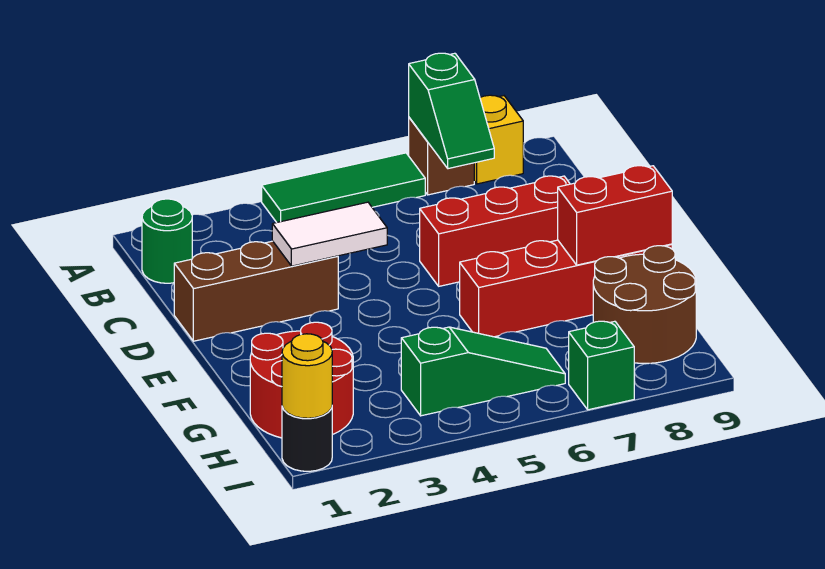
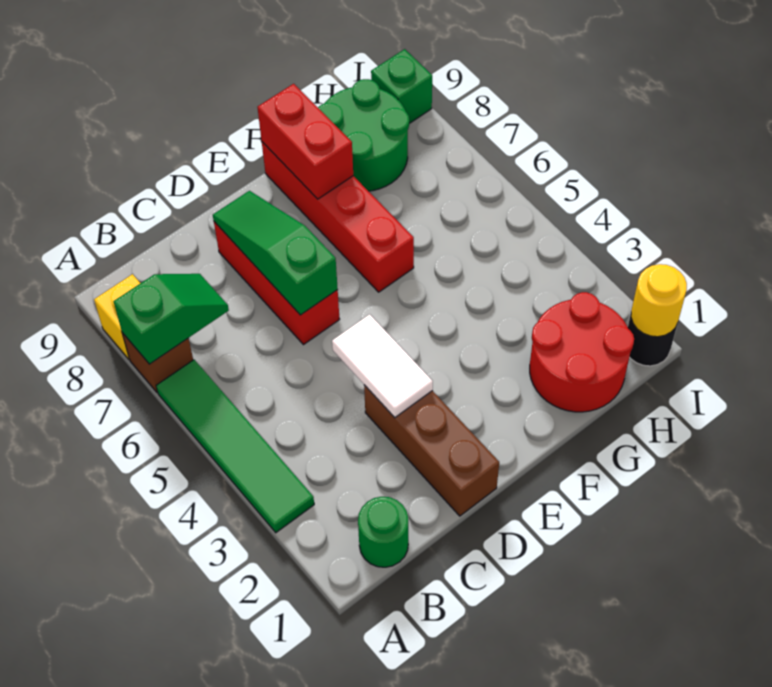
green 1x3 tile [262,153,425,222] -> green 1x4 tile [156,360,314,533]
brown 2x2 round brick [593,246,696,363] -> green 2x2 round brick [318,79,409,191]
green 1x3 slope [401,327,565,416] -> green 1x3 slope moved to [213,191,338,315]
green 1x1 brick [569,321,634,410] -> green 1x1 brick moved to [371,49,432,123]

